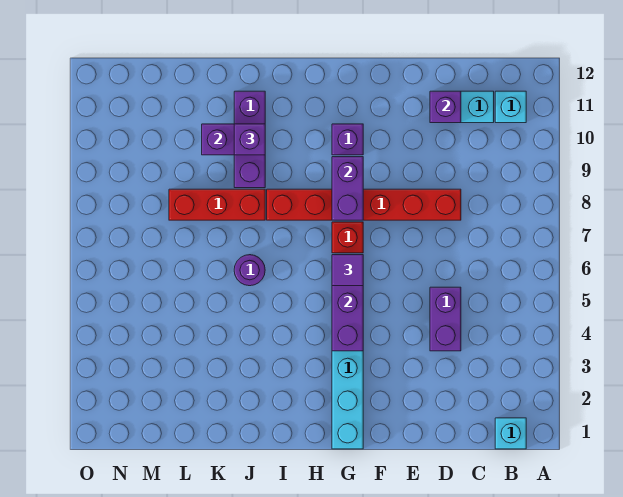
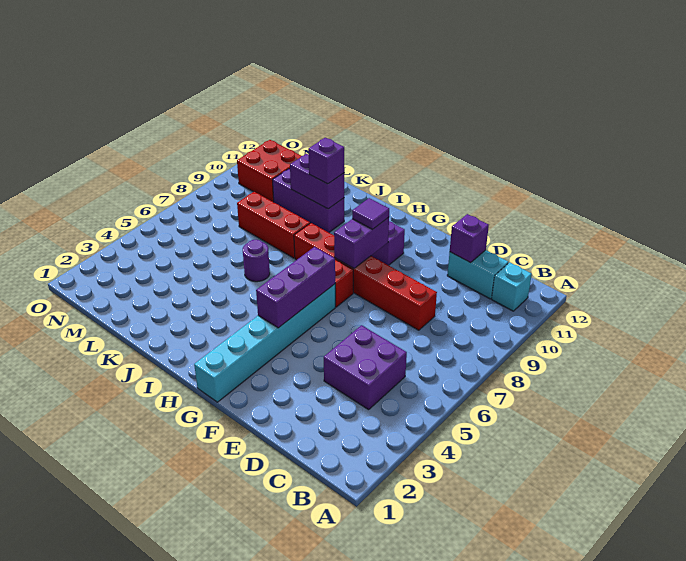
cyan 1x1 brick [495,418,526,449] -> none
purple 1x2 brick [430,287,461,351] -> purple 2x2 brick [324,325,407,410]
purple 1x1 tile [332,255,363,286] -> purple 1x1 tile moved to [352,198,389,230]
purple 1x3 brick [234,91,265,188] -> purple 1x3 brick turned to [273,169,344,232]
none -> red 2x2 brick [237,140,301,202]

